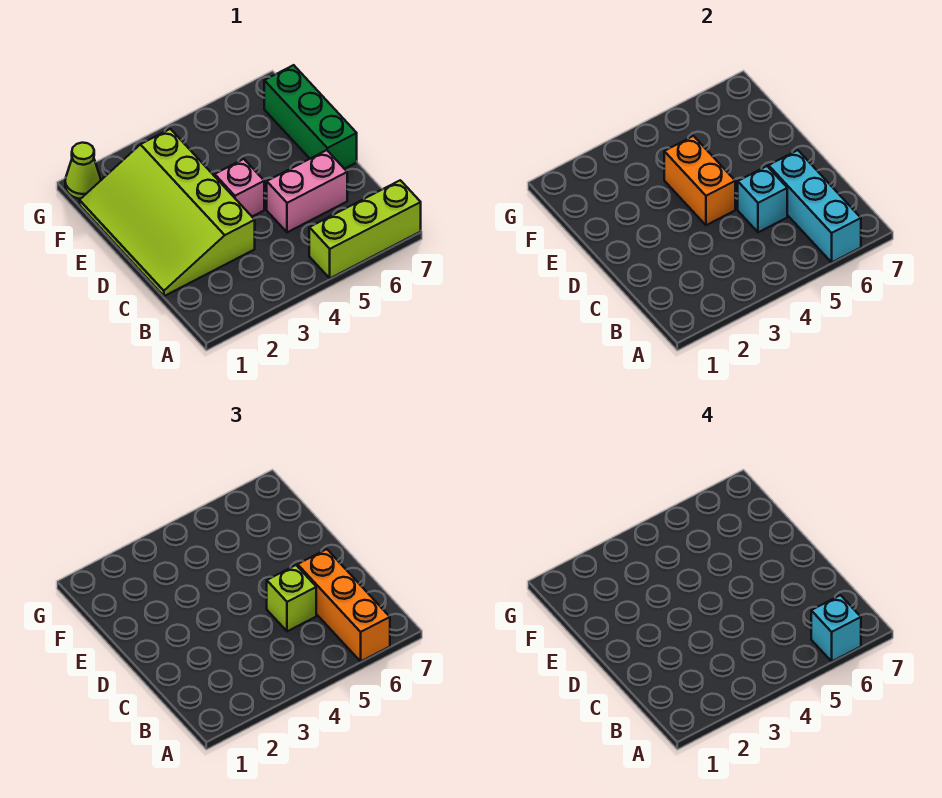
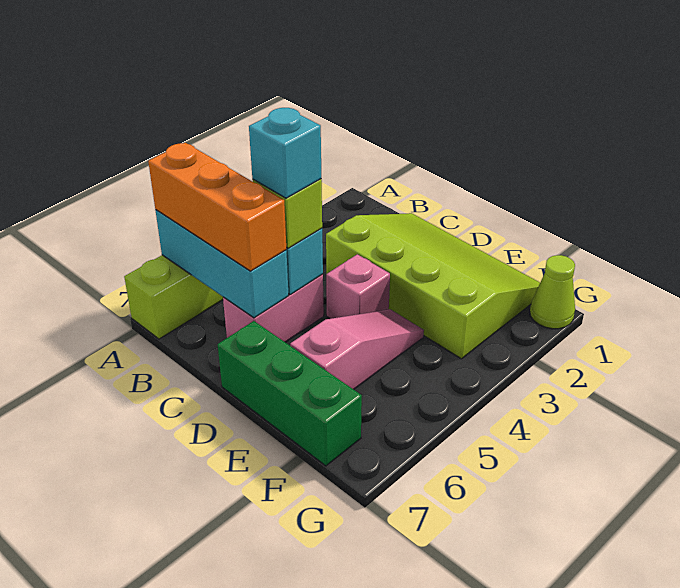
cyan 1x1 brick [811,595,861,661] -> cyan 1x1 brick moved to [249,108,321,198]
orange 1x2 brick [664,136,735,225] -> none
none -> pink 1x3 slope [290,309,424,389]

